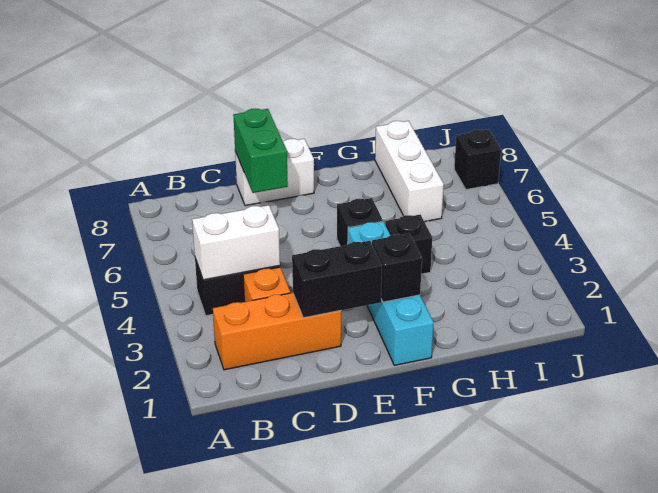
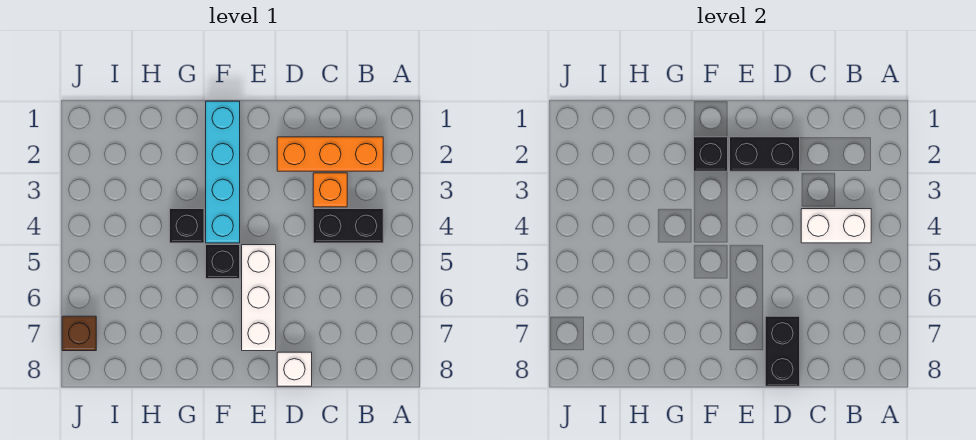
green 1x2 brick [233,109,288,193] -> black 1x2 brick [765,316,800,386]
white 1x2 brick [235,139,314,206] -> white 1x1 brick [277,352,312,386]
white 1x3 brick [375,121,444,222] -> white 1x3 brick moved to [242,245,276,351]
black 1x1 brick [454,129,501,190] -> brown 1x1 brick [62,316,96,351]

